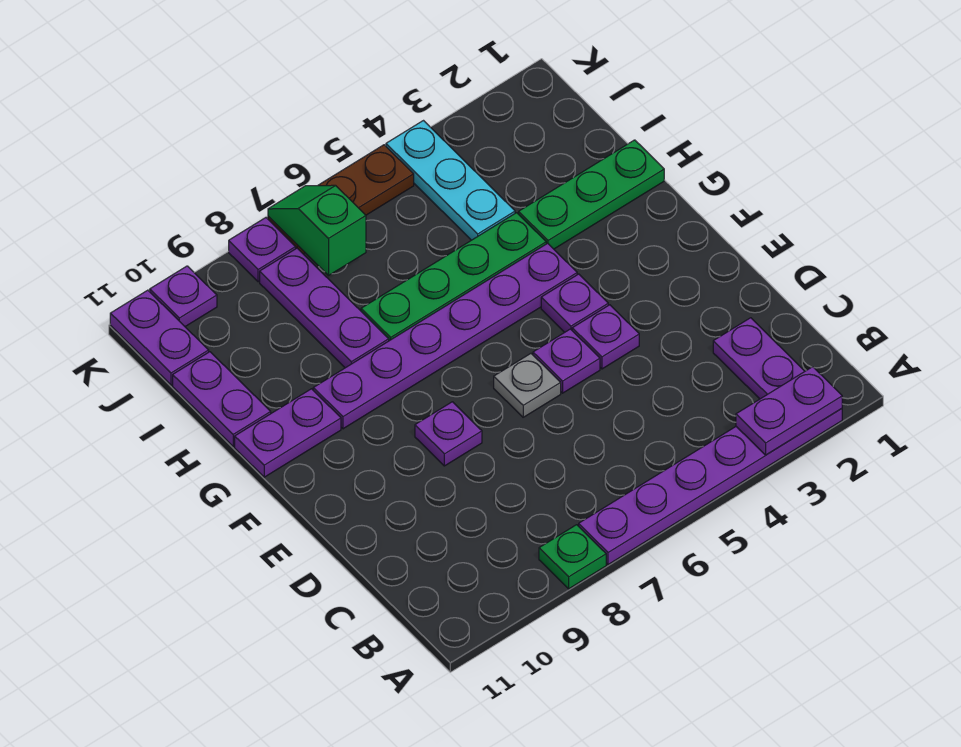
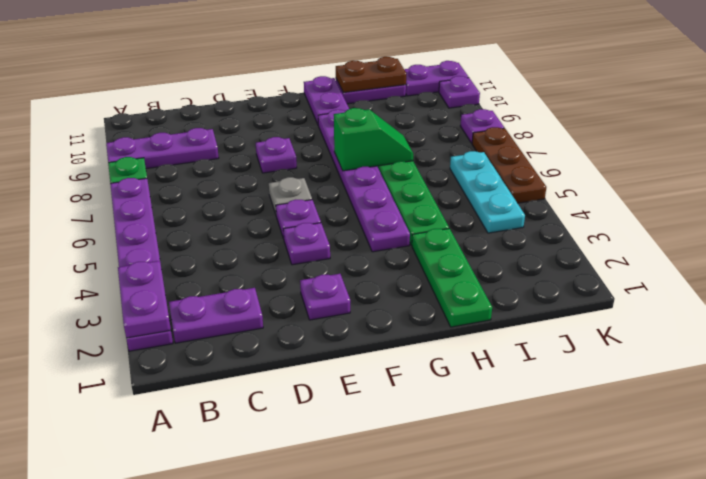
purple 1x1 plate [541,274,608,332] -> purple 1x1 plate moved to [300,274,350,320]
purple 1x3 plate [260,248,389,368] -> purple 1x3 plate moved to [106,128,219,169]
none -> brown 1x2 plate [336,57,406,93]
cyan 1x3 plate [386,121,515,240] -> cyan 1x3 plate turned to [450,151,525,233]
green 1x2 slope [268,185,366,275] -> green 1x2 slope moved to [334,108,413,171]

